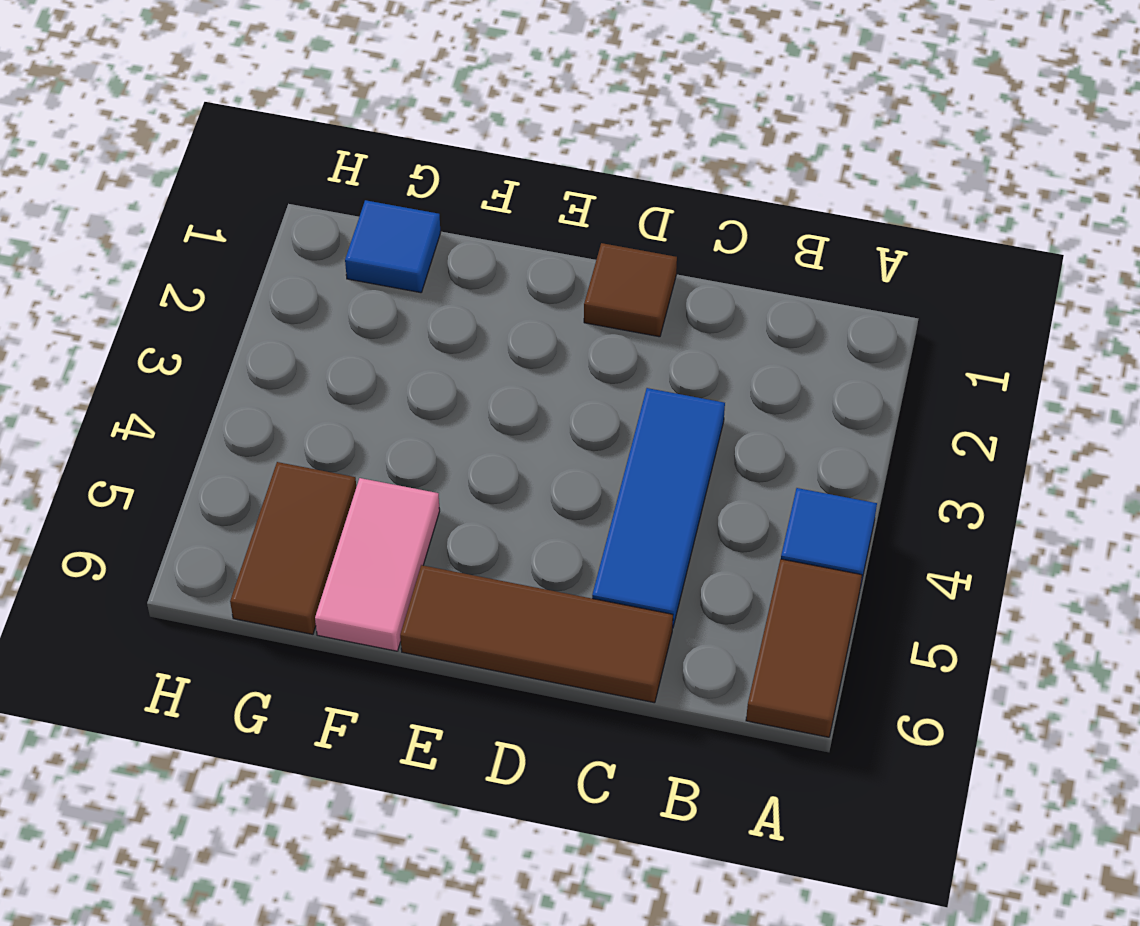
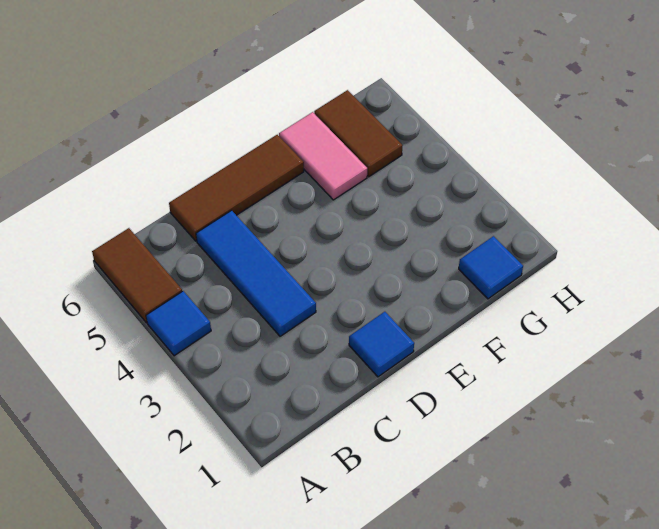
brown 1x1 tile [584,243,677,337] -> blue 1x1 tile [349,312,414,377]

